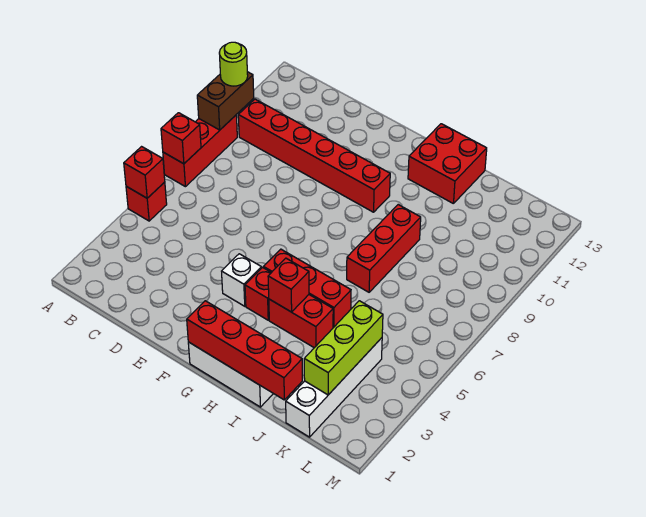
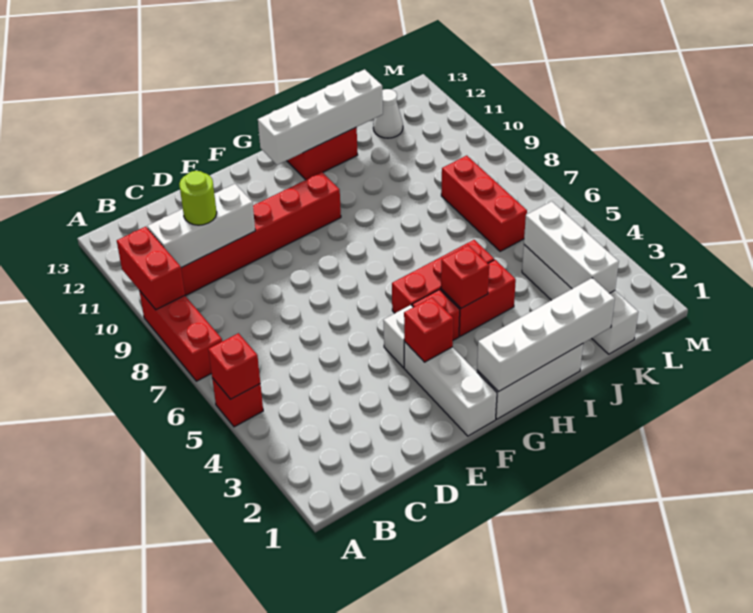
red 1x1 brick [161,113,201,164] -> red 1x1 brick moved to [404,297,453,362]
brown 1x2 brick [197,72,254,130] -> red 1x2 brick [117,227,185,310]
lime 1x1 round brick [219,42,248,86] -> lime 1x1 round brick moved to [179,171,217,225]
none -> white 1x3 brick [147,184,255,268]
none -> white 1x3 brick [404,342,497,436]
red 1x4 brick [187,301,302,400] -> white 1x4 brick [477,278,615,392]
none -> white 1x4 brick [258,69,383,165]
red 1x3 brick [347,205,421,292] -> red 1x3 brick moved to [441,156,527,251]
lime 1x3 brick [304,301,383,395] -> white 1x3 brick [524,201,619,293]
none -> white 1x1 cone [373,89,403,138]

